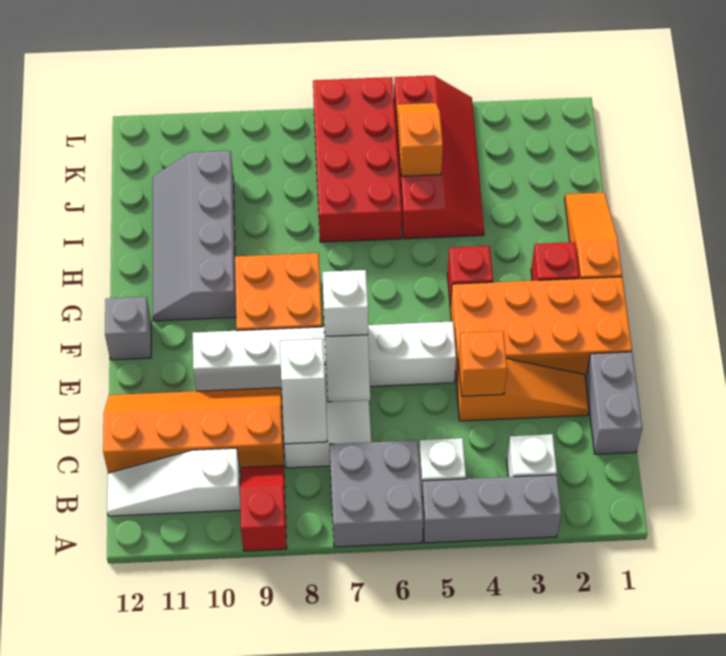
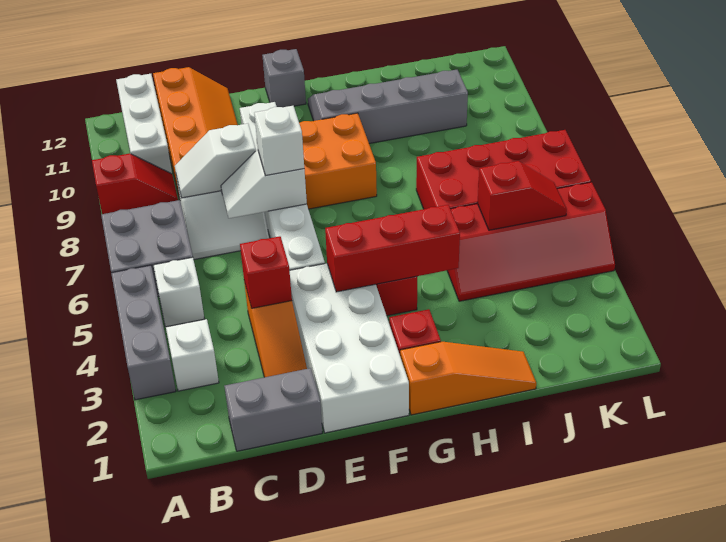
white 1x3 slope [107,448,240,516] -> white 1x3 brick [116,74,172,174]
orange 1x1 brick [458,331,507,396] -> red 1x1 brick [240,236,292,308]
orange 2x4 brick [450,277,632,382] -> white 2x4 brick [290,263,409,433]
none -> red 1x3 brick [325,205,460,292]
orange 1x2 slope [397,103,443,176] -> red 1x2 slope [477,161,567,230]

